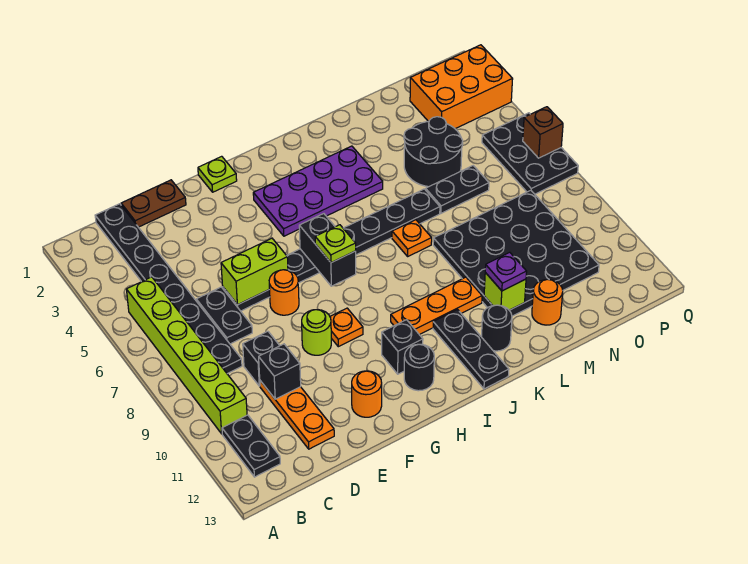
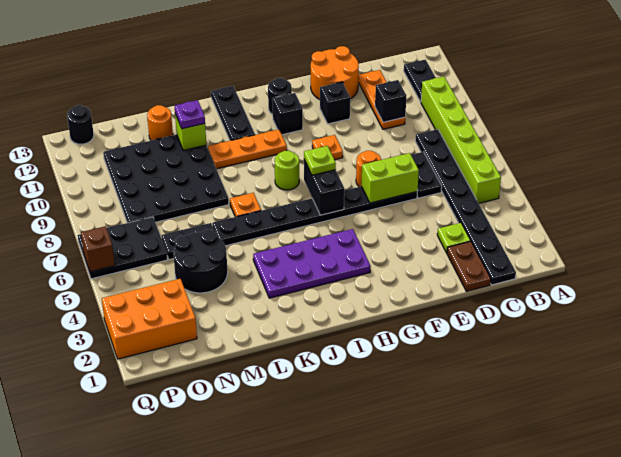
brown 1x2 plate [121,180,186,227] -> brown 1x2 plate turned to [447,241,491,291]
black 1x1 brick [243,331,280,386] -> black 1x1 brick moved to [320,82,350,124]
lime 1x1 round brick [302,310,331,355] -> lime 1x1 round brick moved to [275,151,299,190]
orange 1x1 round brick [352,371,382,417] -> orange 2x2 round brick [311,46,359,100]
lime 1x1 plate [198,156,237,192] -> lime 1x1 plate moved to [437,223,471,253]
black 1x1 round brick [481,305,512,351] -> black 1x1 round brick moved to [67,105,94,144]
black 2x3 plate [482,113,578,194] -> black 2x3 plate turned to [78,217,167,279]

